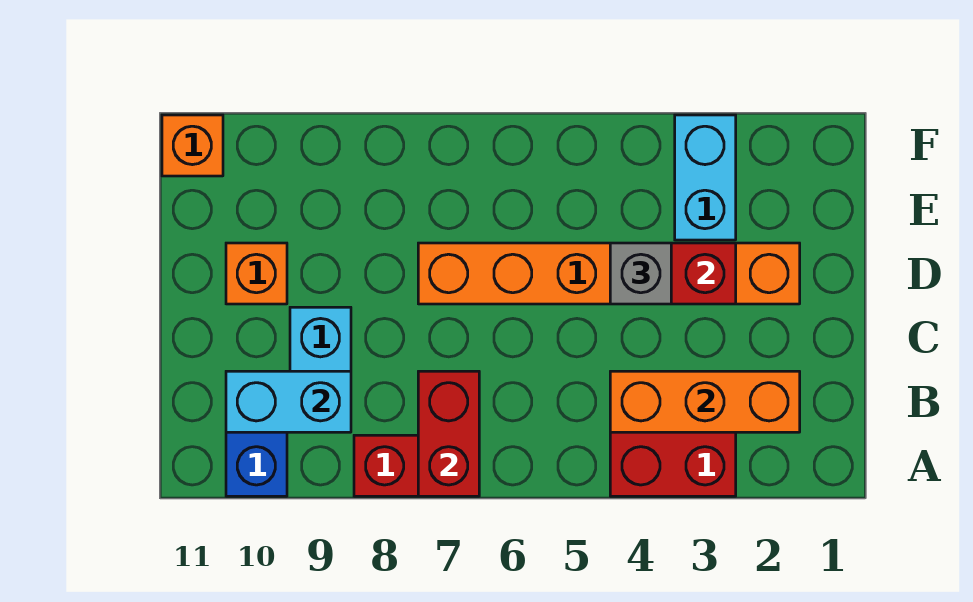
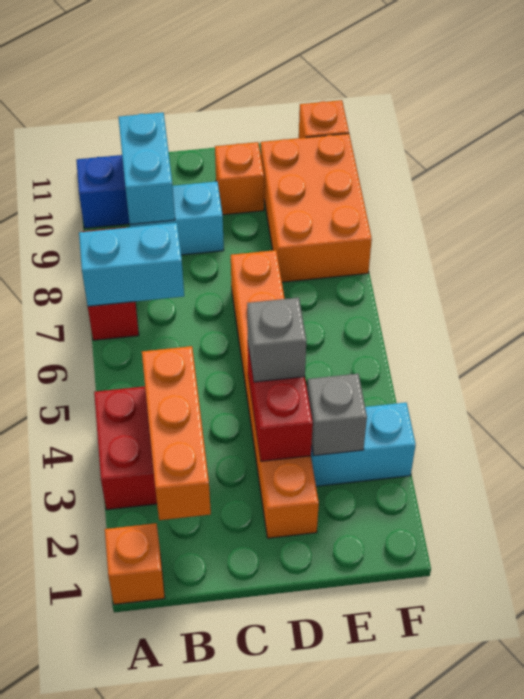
none -> orange 1x1 brick [105,523,165,604]
red 1x2 brick [418,371,479,496] -> cyan 1x2 brick [79,223,184,306]
none -> grey 1x1 brick [307,374,367,456]
none -> orange 2x3 brick [261,134,372,282]

